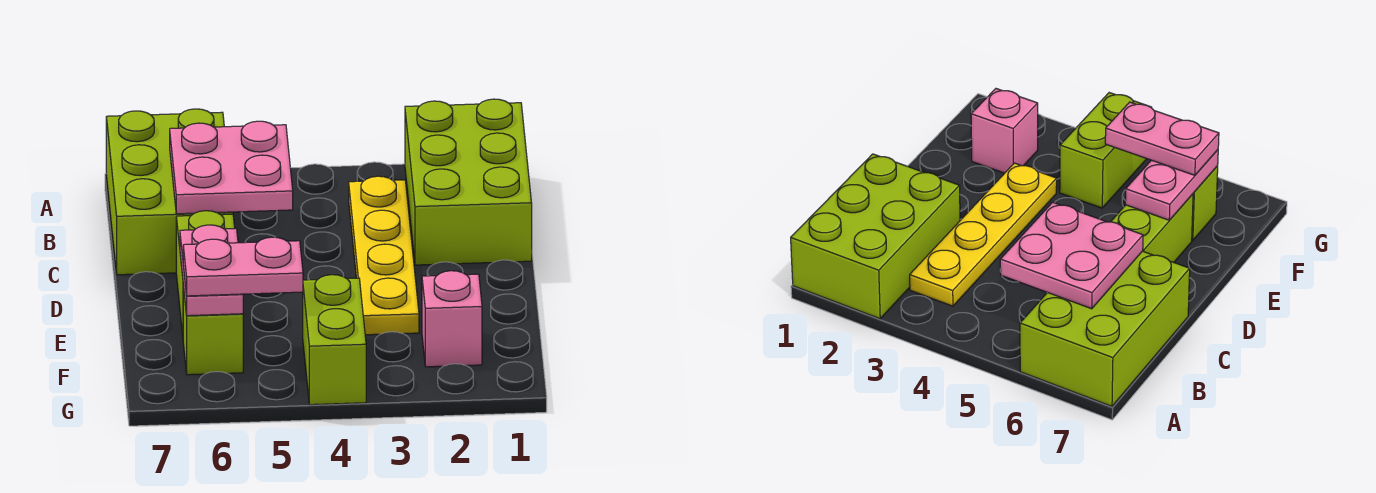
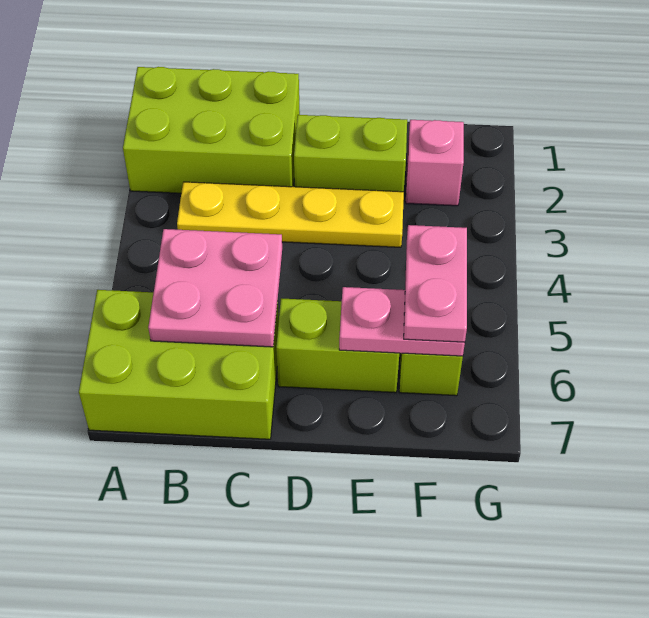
lime 1x2 brick [303,275,366,405] -> lime 1x2 brick moved to [294,115,407,192]

